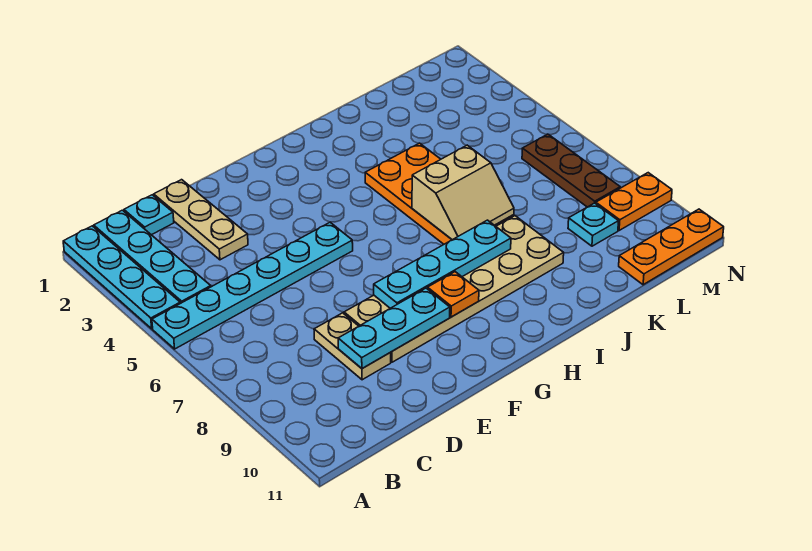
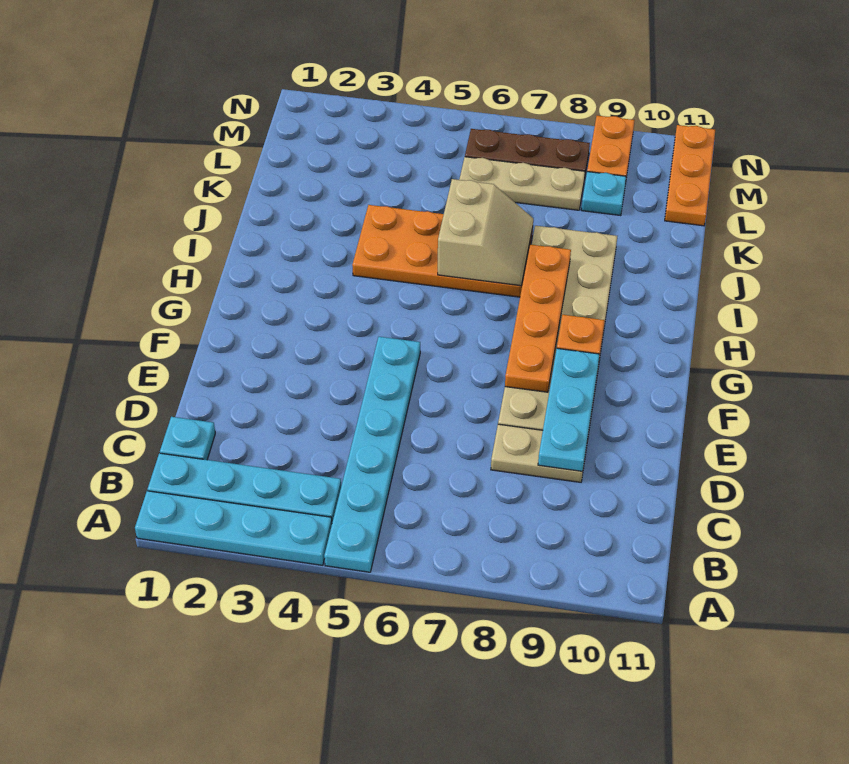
tan 1x3 plate [154,180,248,260] -> tan 1x3 plate moved to [459,157,585,210]
cyan 1x4 plate [374,220,511,308] -> orange 1x4 plate [505,245,571,392]

